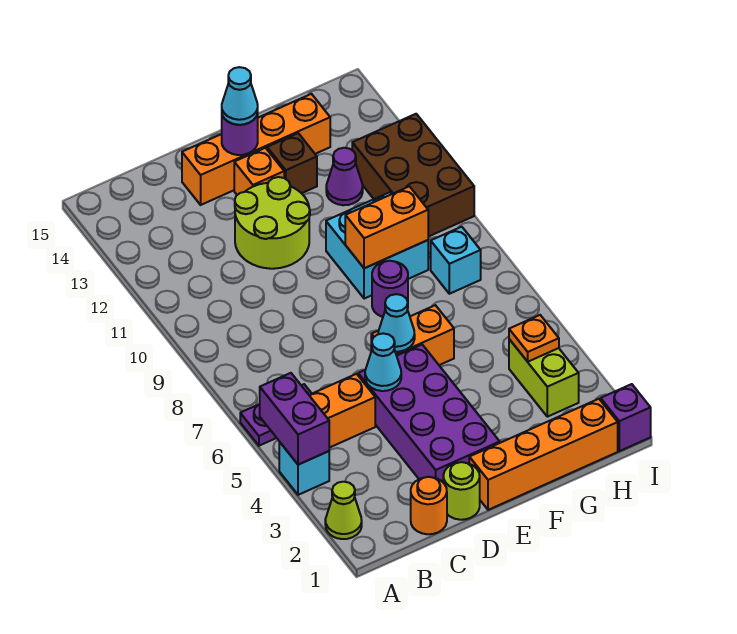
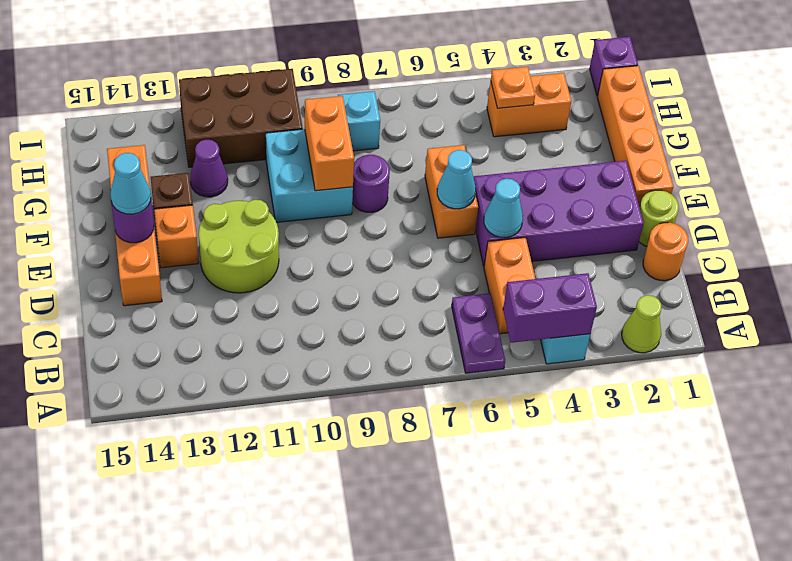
lime 1x2 brick [509,339,579,417] -> orange 1x2 brick [487,73,571,137]

